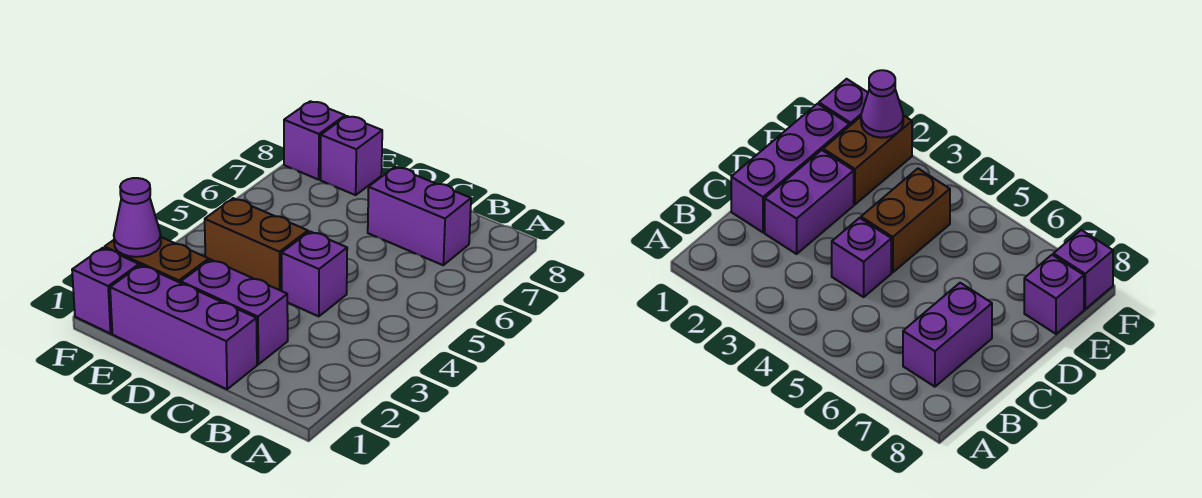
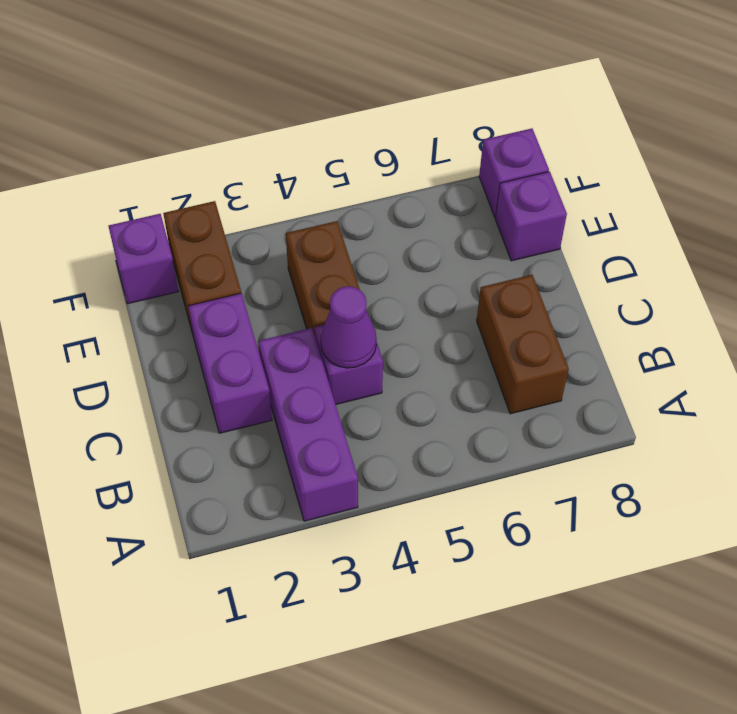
purple 1x2 brick [368,167,471,265] -> brown 1x2 brick [477,275,569,414]
purple 1x3 brick [110,265,257,389] -> purple 1x3 brick moved to [258,328,358,521]
purple 1x1 cone [114,178,161,257] -> purple 1x1 cone moved to [321,286,377,368]

